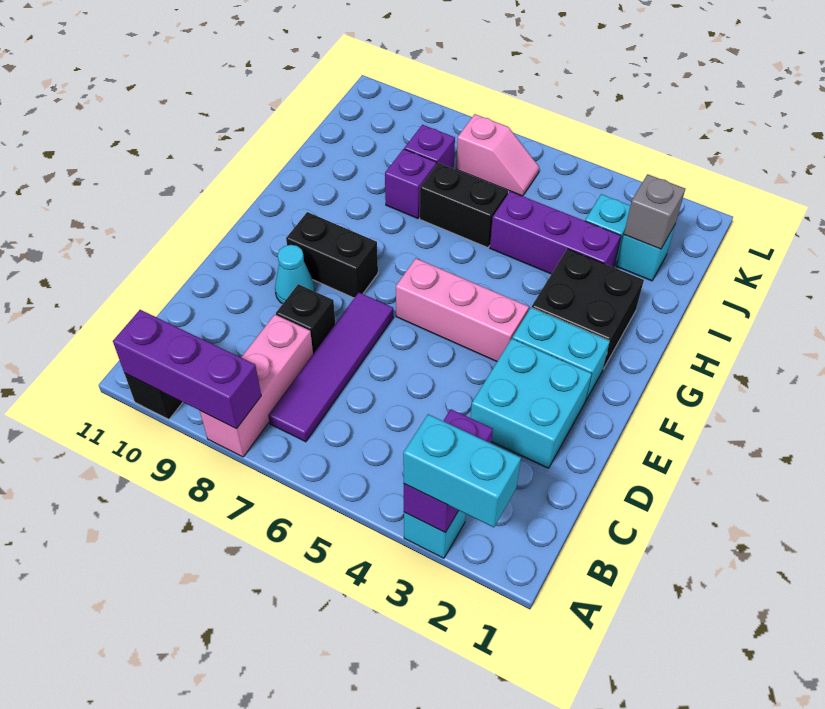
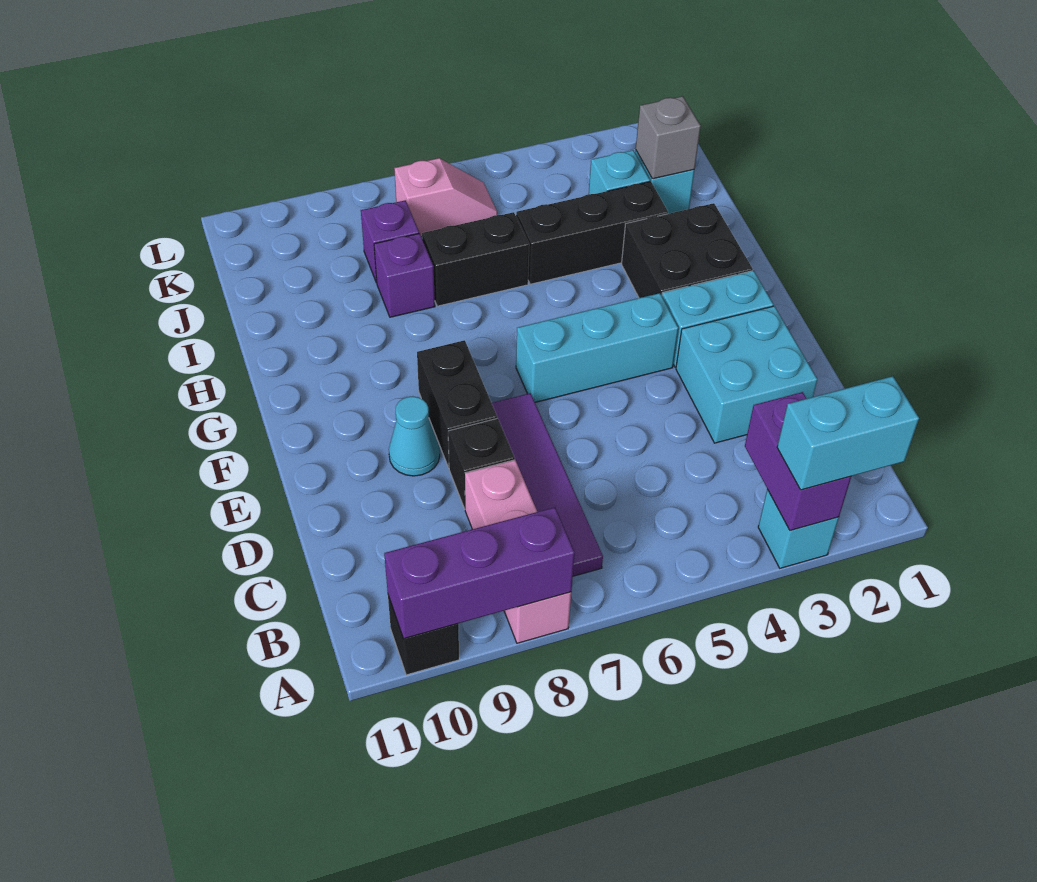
pink 1x3 brick [396,258,529,361] -> cyan 1x3 brick [516,293,678,402]
black 1x2 brick [286,212,378,298] -> black 1x2 brick turned to [417,340,497,468]
purple 1x3 brick [490,191,621,274] -> black 1x3 brick [516,181,668,284]

